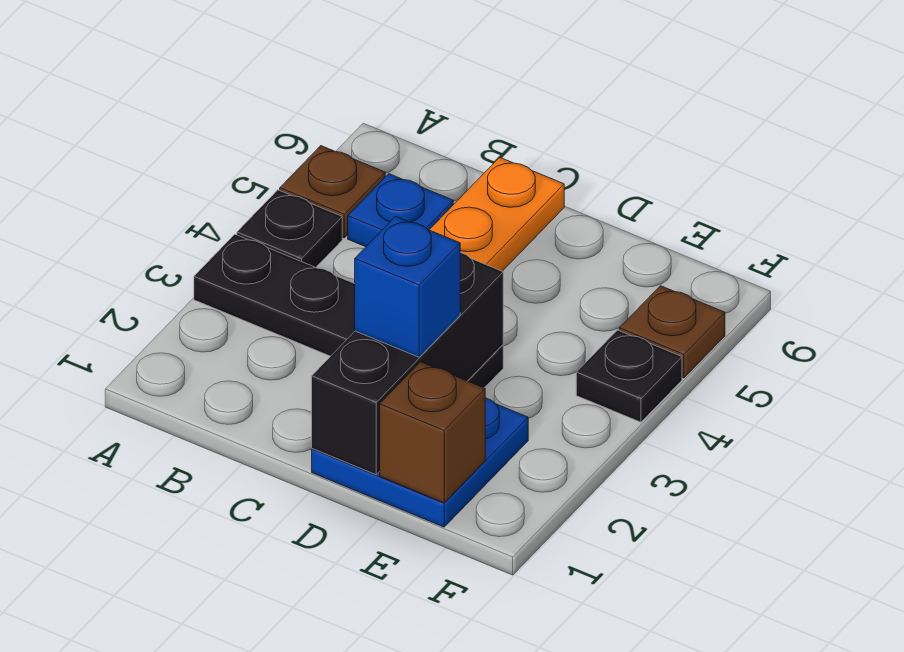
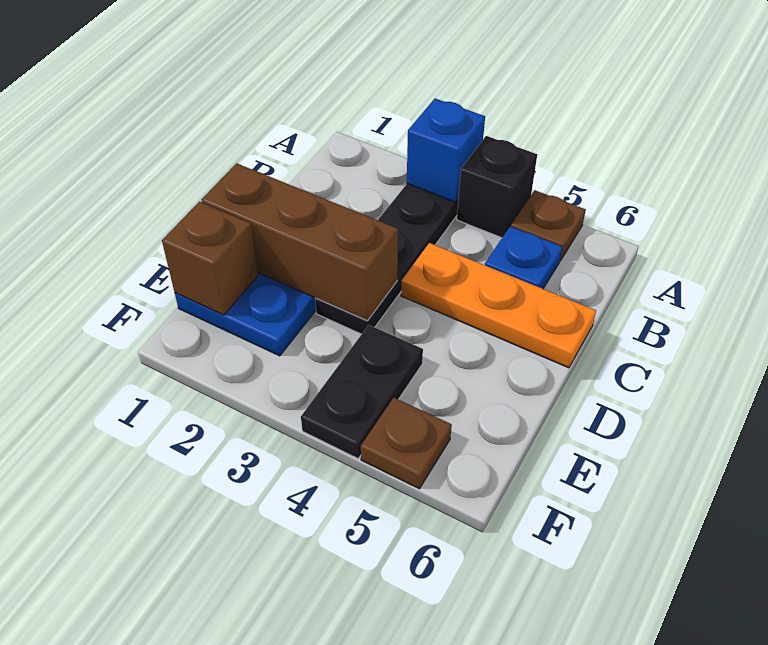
black 1x1 plate [237,190,342,267] -> black 1x1 brick [457,136,537,238]
black 1x3 brick [312,252,503,475] -> brown 1x3 brick [202,163,398,321]
blue 1x1 brick [355,216,460,357] -> blue 1x1 brick moved to [407,99,485,202]
black 1x1 plate [576,330,682,422] -> black 1x2 plate [301,325,423,458]

